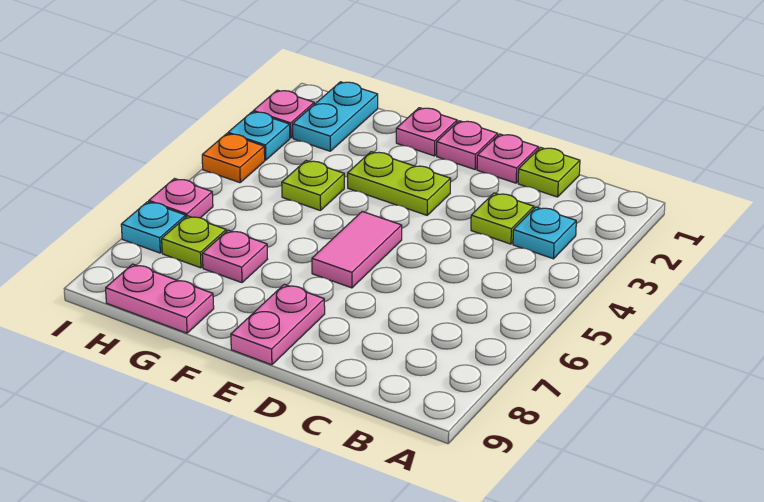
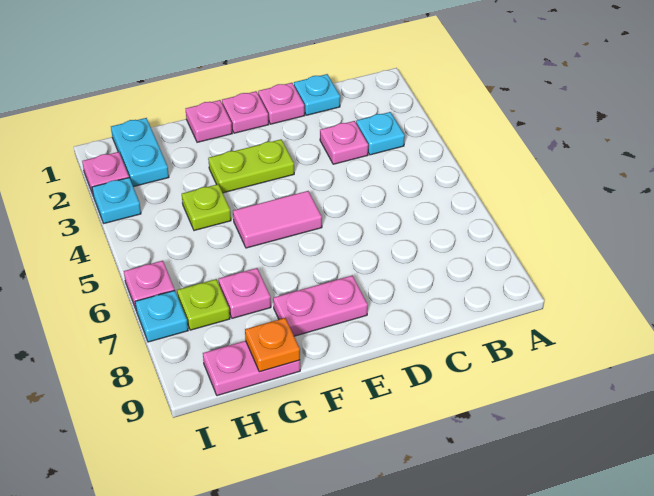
lime 1x1 plate [518,147,580,197] -> cyan 1x1 plate [294,74,340,115]
lime 1x1 plate [471,193,534,244] -> pink 1x1 plate [320,121,368,164]
pink 1x2 tile [312,211,402,288] -> pink 1x2 tile turned to [233,191,322,248]
pink 1x2 plate [231,284,325,365] -> pink 1x2 plate turned to [273,275,368,336]
orange 1x1 plate [202,134,265,183] -> orange 1x1 plate moved to [245,318,300,372]

